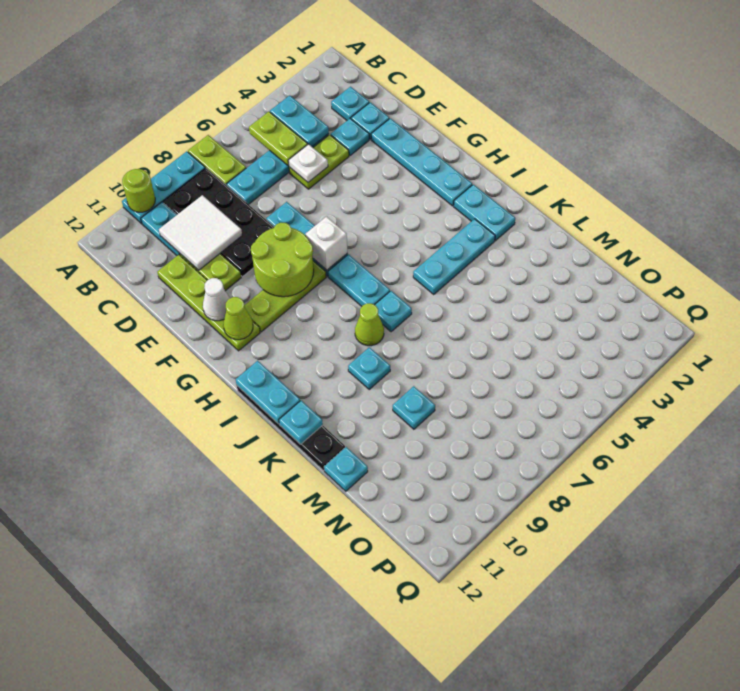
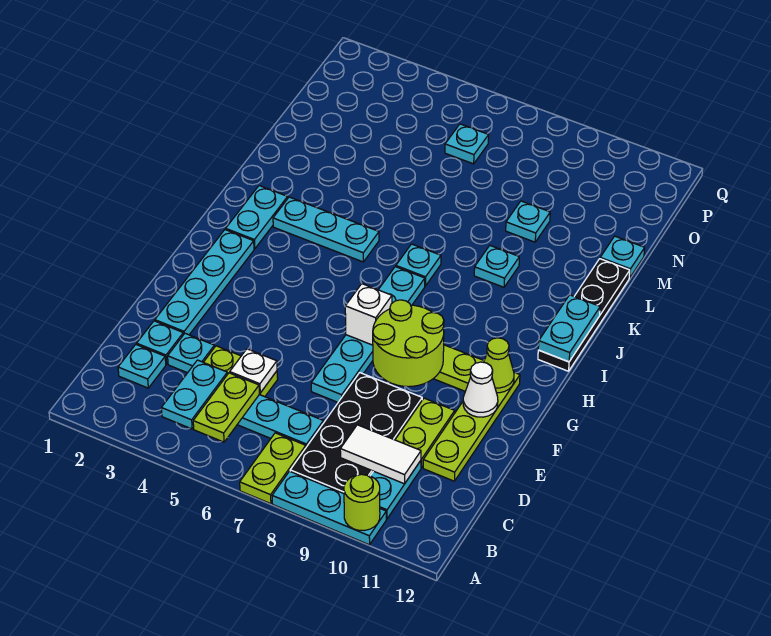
white 2x2 tile [159,195,242,270] -> white 1x2 tile [340,425,421,484]
lime 1x1 cone [355,303,384,346] -> none
cyan 1x1 plate [279,401,323,444] -> cyan 1x1 plate moved to [445,124,489,164]

